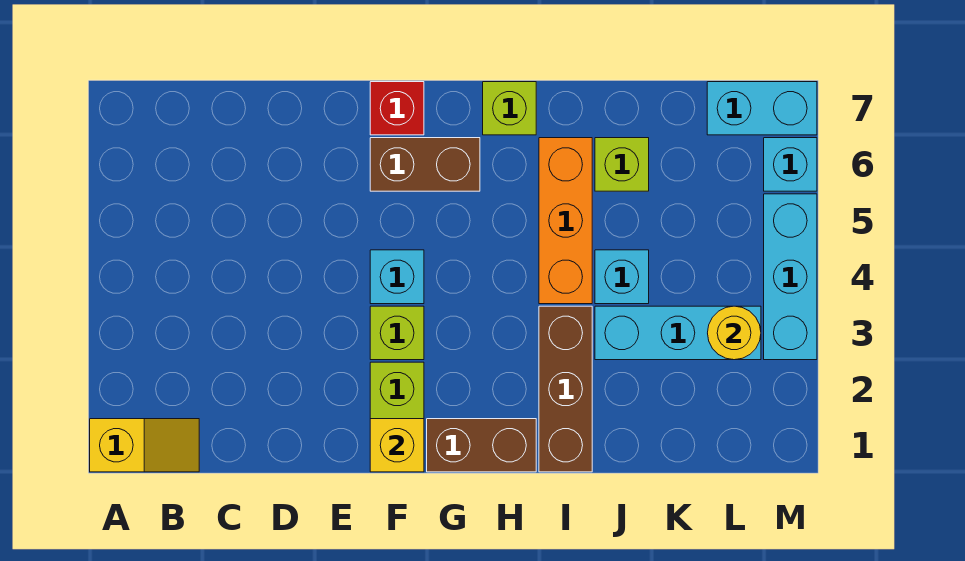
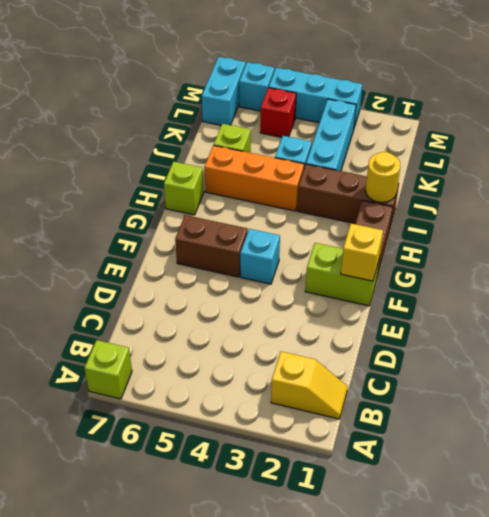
yellow 1x2 slope [90,419,199,472] -> yellow 1x2 slope turned to [271,352,348,419]
lime 1x1 brick [370,306,424,360] -> lime 1x1 brick moved to [84,340,132,399]
brown 1x2 brick [370,138,480,191] -> brown 1x2 brick turned to [175,215,248,277]
red 1x1 brick [370,82,424,135] -> red 1x1 brick moved to [260,88,296,137]
yellow 1x1 round brick [708,306,761,360] -> yellow 1x1 round brick moved to [365,152,400,202]

